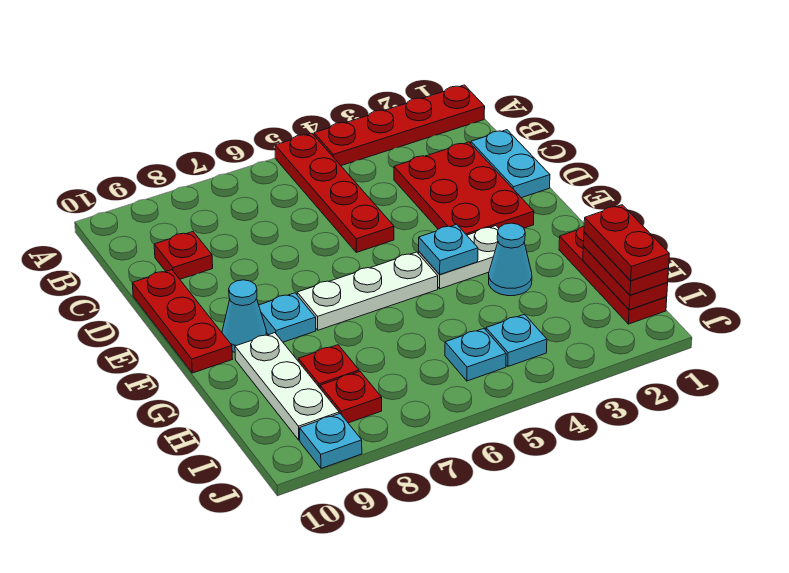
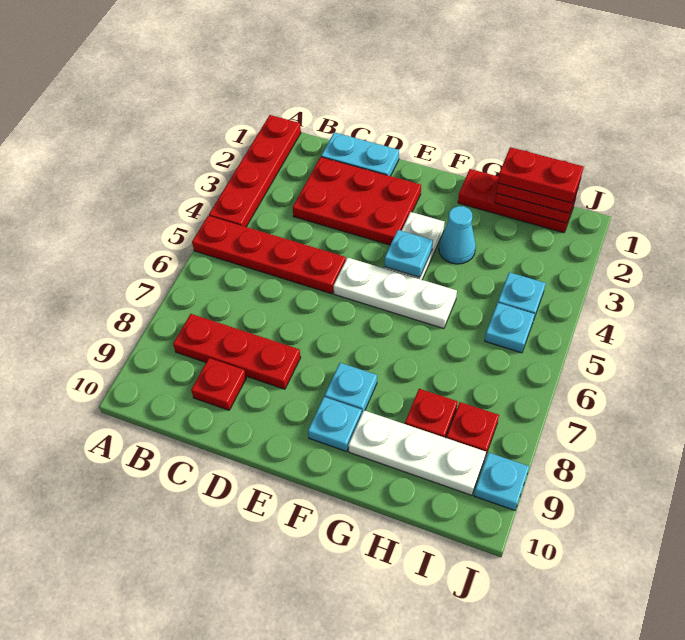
red 1x3 plate [132,270,232,373] -> red 1x3 plate moved to [173,314,301,389]
white 1x3 plate [297,252,438,330] -> white 1x3 plate turned to [333,258,457,329]
cyan 1x1 cone [222,280,266,352] -> cyan 1x1 plate [308,397,362,452]

